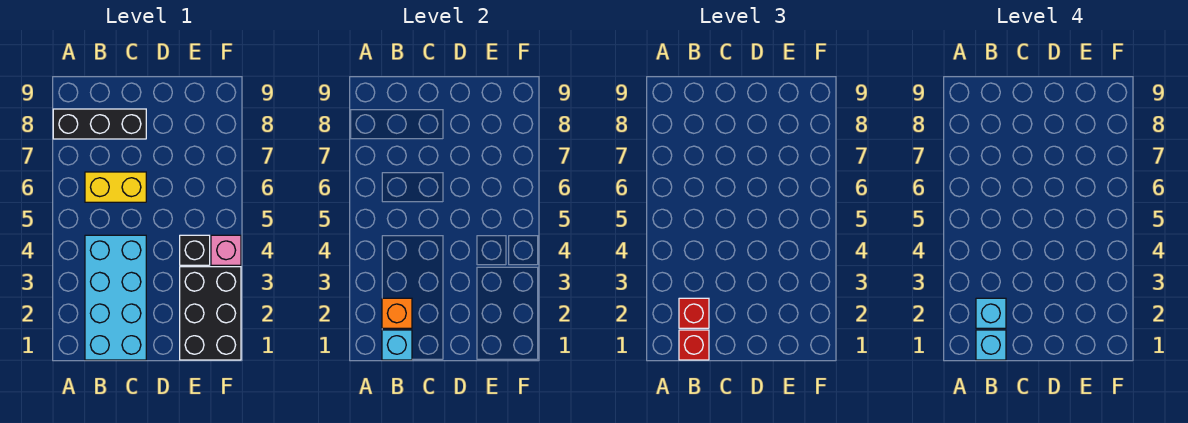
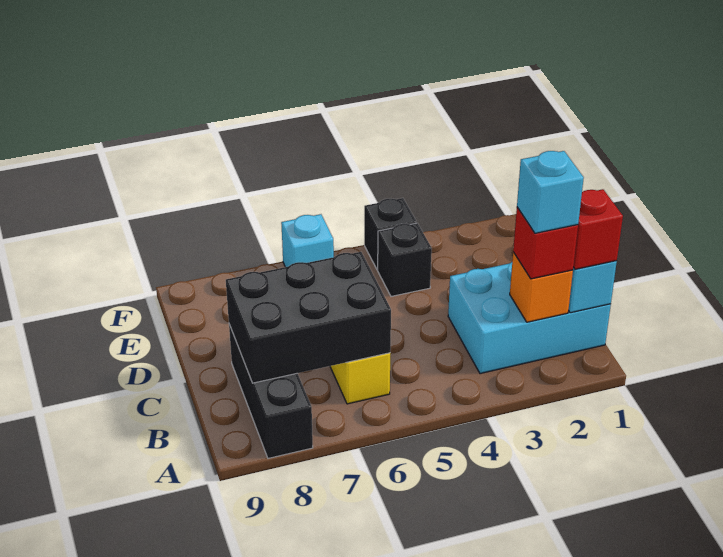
cyan 2x4 brick [85,235,146,360] -> cyan 2x3 brick [448,262,611,374]
cyan 1x1 brick [976,330,1006,360] -> cyan 1x1 brick moved to [281,214,334,267]
black 2x3 brick [180,267,241,360] -> black 2x3 brick moved to [226,252,391,383]
pink 1x1 brick [211,235,241,265] -> black 1x1 brick [364,198,417,270]

